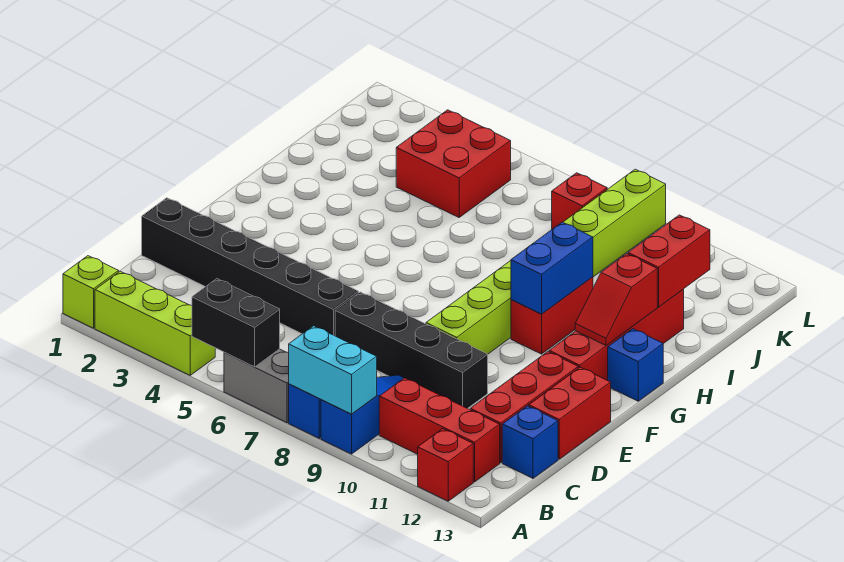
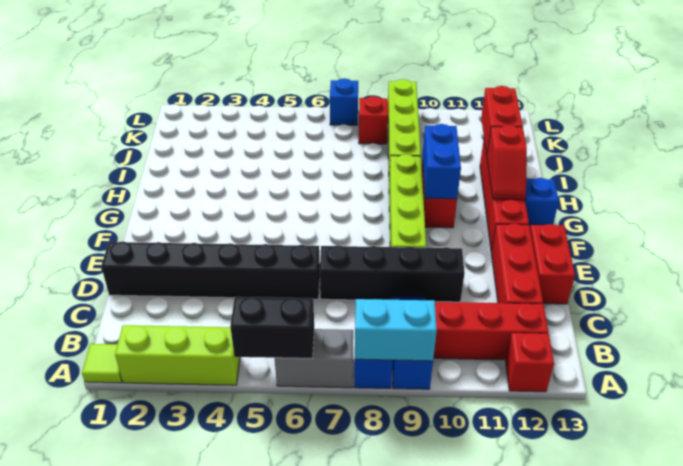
lime 1x1 brick [63,256,119,328] -> lime 1x1 tile [82,344,122,383]
blue 1x1 brick [502,406,558,478] -> blue 1x1 brick moved to [330,78,358,125]
red 2x2 brick [396,110,511,217] -> none

